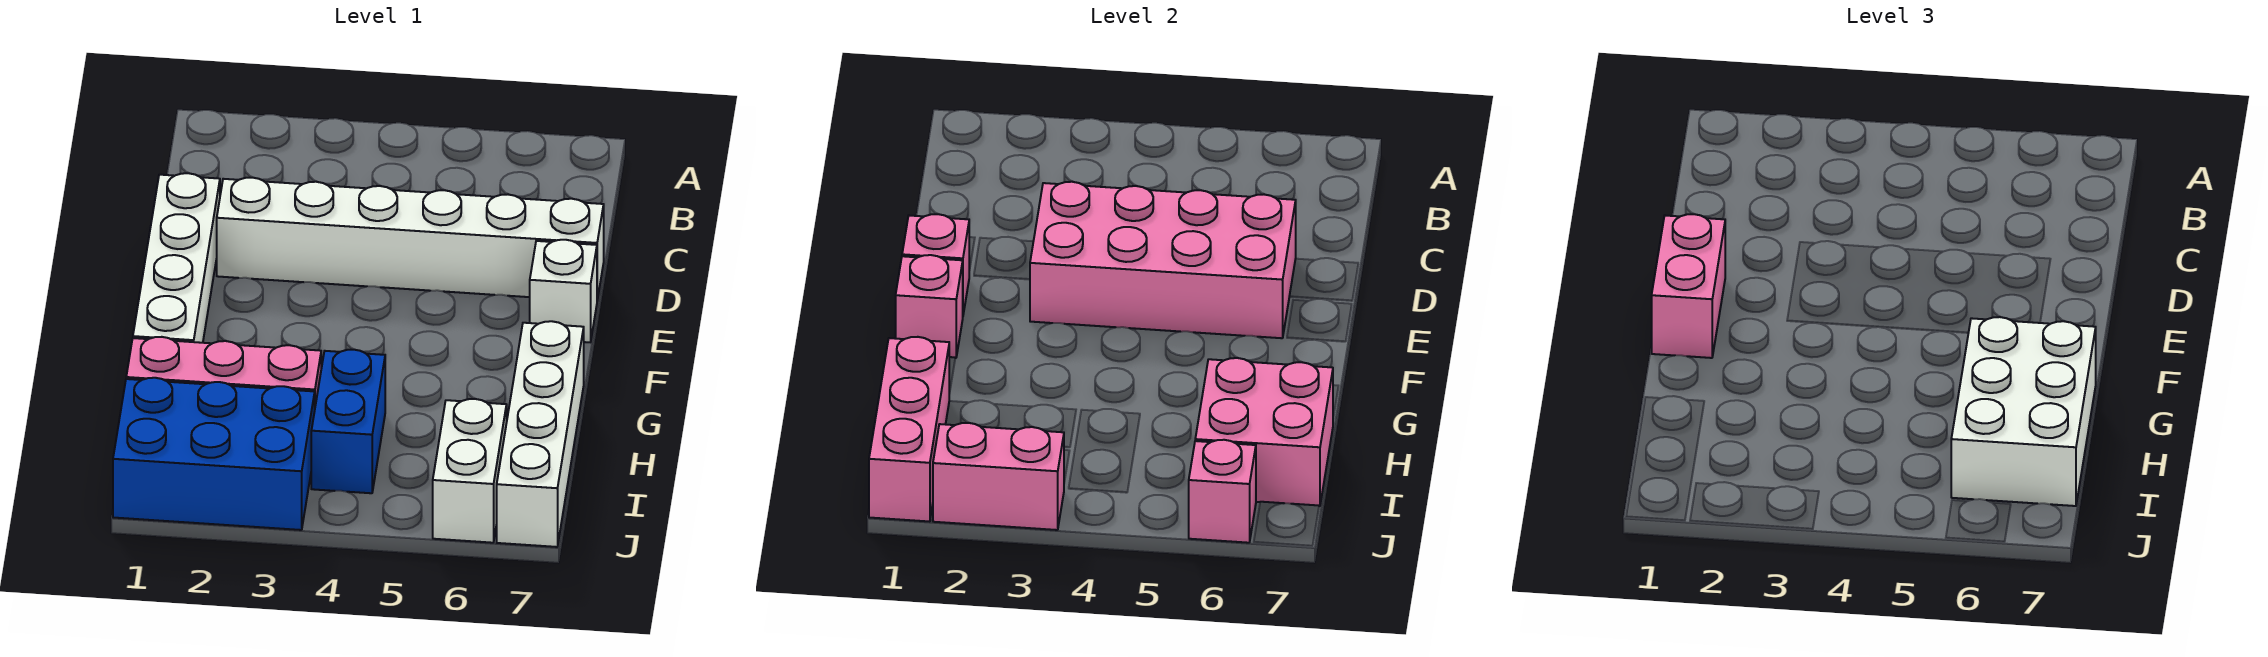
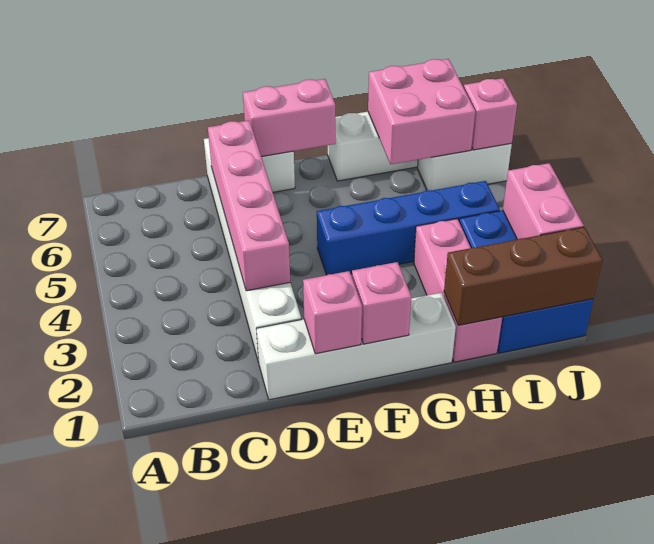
pink 2x4 brick [1030,182,1296,338] -> pink 1x4 brick [208,120,290,291]
pink 1x2 brick [1652,214,1725,358] -> pink 1x2 brick moved to [243,79,335,157]
white 2x3 brick [1951,317,2096,506] -> none
pink 1x3 brick [869,337,949,522] -> brown 1x3 brick [444,227,602,325]
blue 1x2 brick [311,350,385,493] -> blue 1x4 brick [317,181,500,275]

